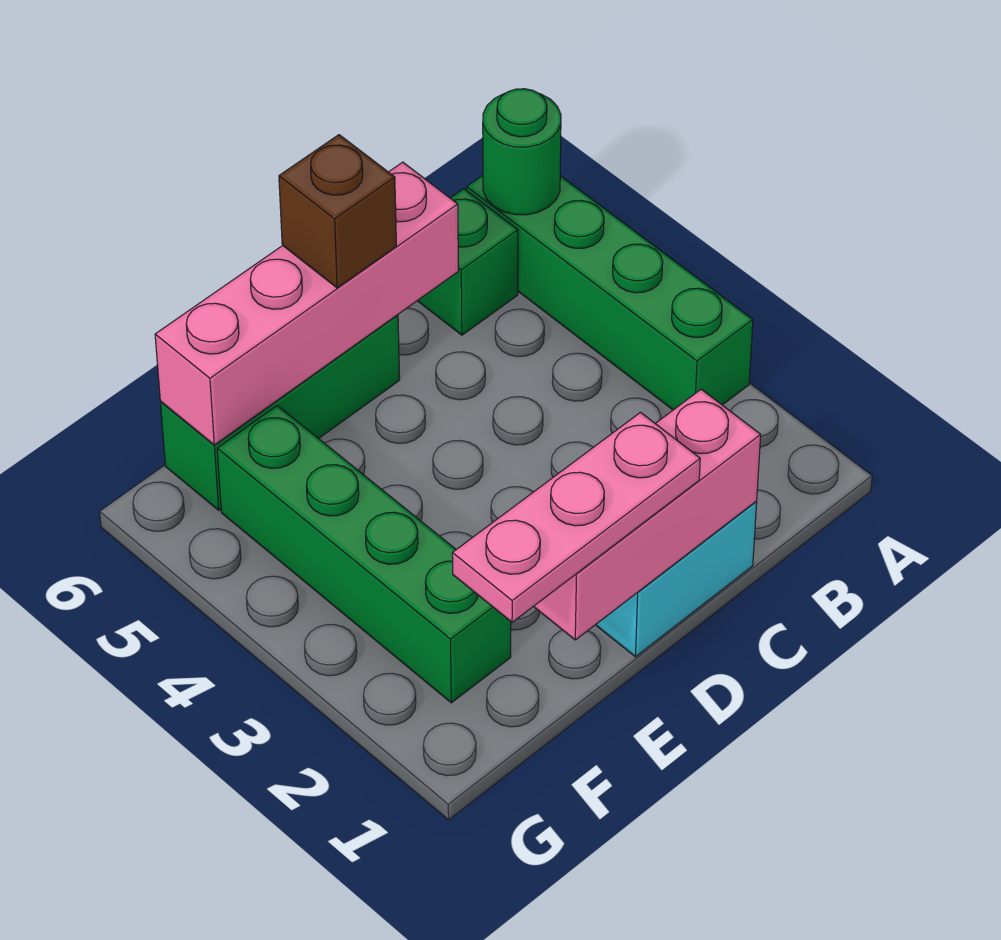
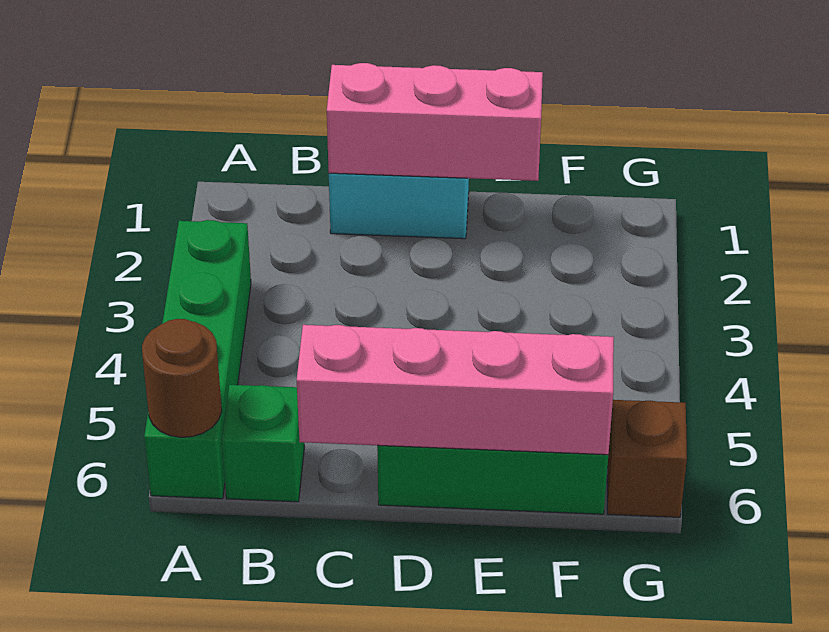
green 1x1 round brick [483,89,561,215] -> brown 1x1 round brick [142,319,222,438]
pink 1x3 plate [452,412,700,622] -> none
brown 1x1 brick [279,135,396,288] -> brown 1x1 brick moved to [607,400,687,517]
green 1x4 brick [217,405,511,703] -> none

